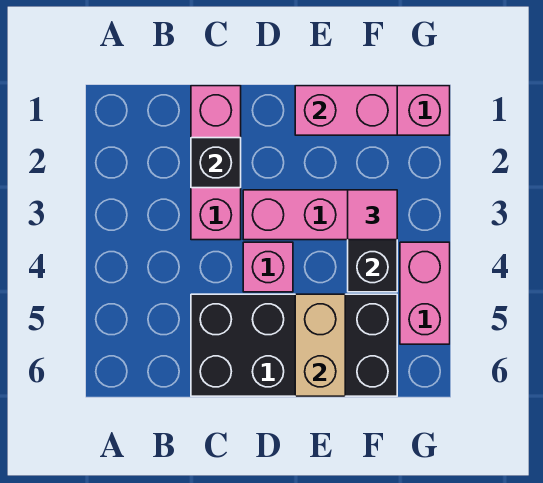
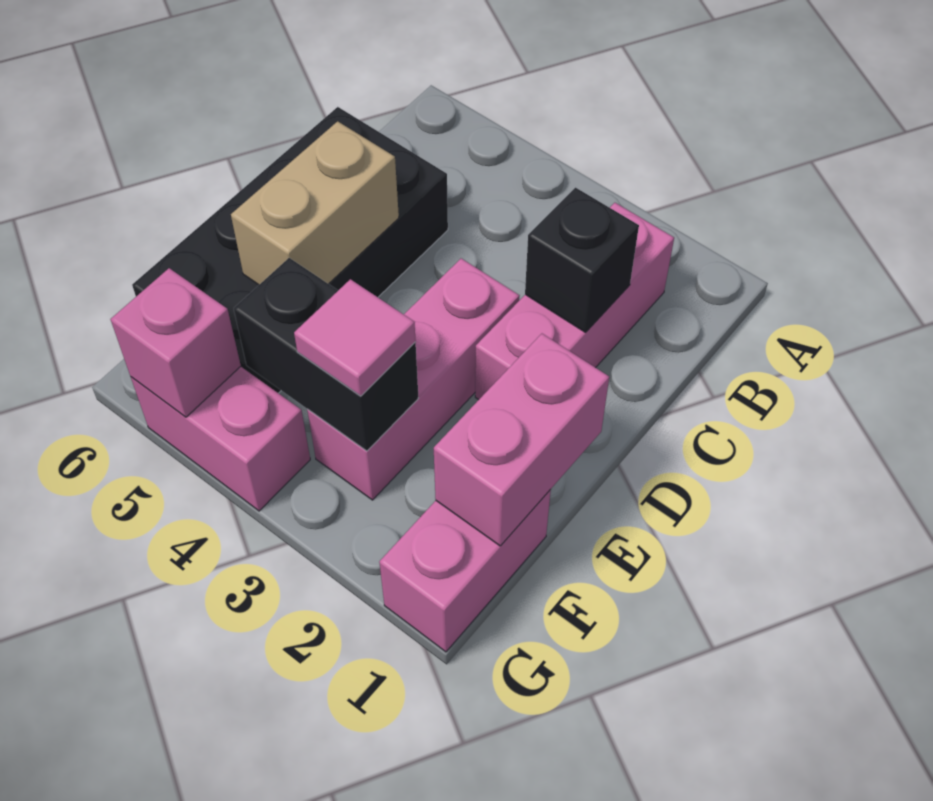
pink 1x3 brick [191,86,241,240] -> pink 1x3 brick turned to [475,203,674,400]
pink 1x1 brick [243,242,293,292] -> pink 1x1 brick moved to [111,268,241,417]
tan 1x2 brick [295,294,345,396] -> tan 1x2 brick turned to [231,121,399,285]

